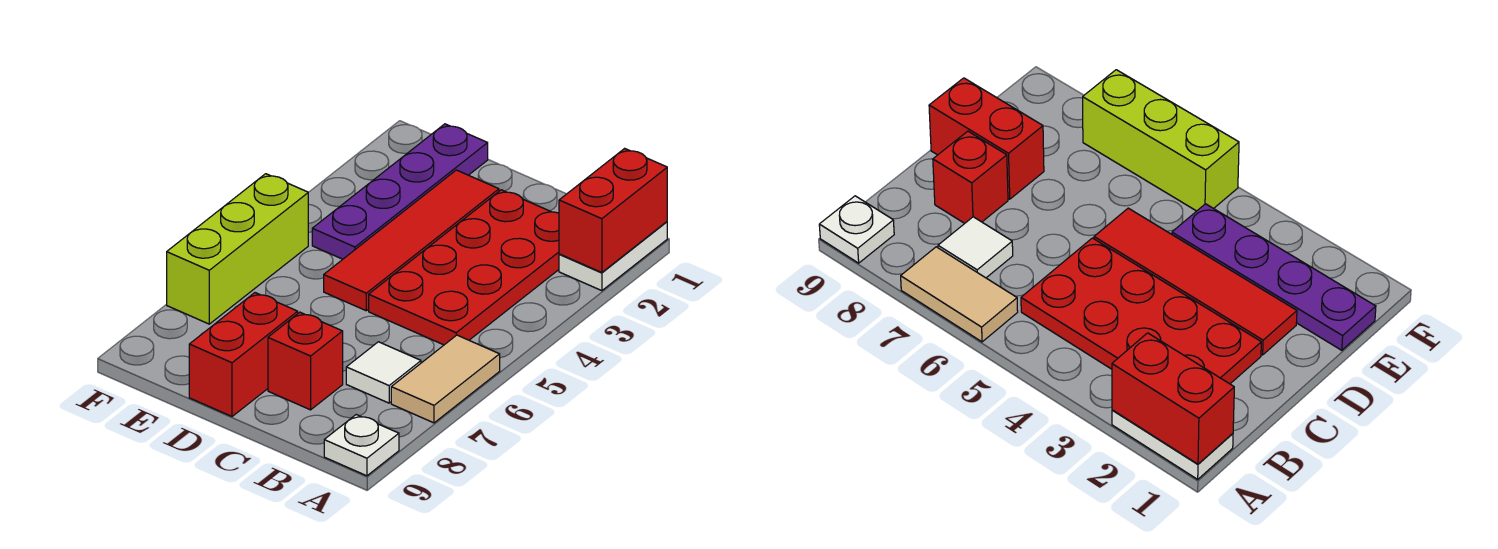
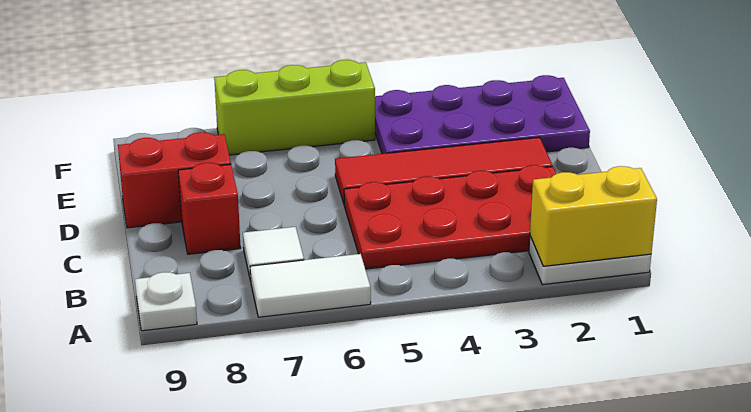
red 1x2 brick [559,148,667,272] -> yellow 1x2 brick [530,166,657,266]
tan 1x2 tile [391,335,500,423] -> white 1x2 tile [250,254,371,317]
purple 1x4 plate [312,124,488,259] -> purple 2x4 plate [375,75,590,154]

